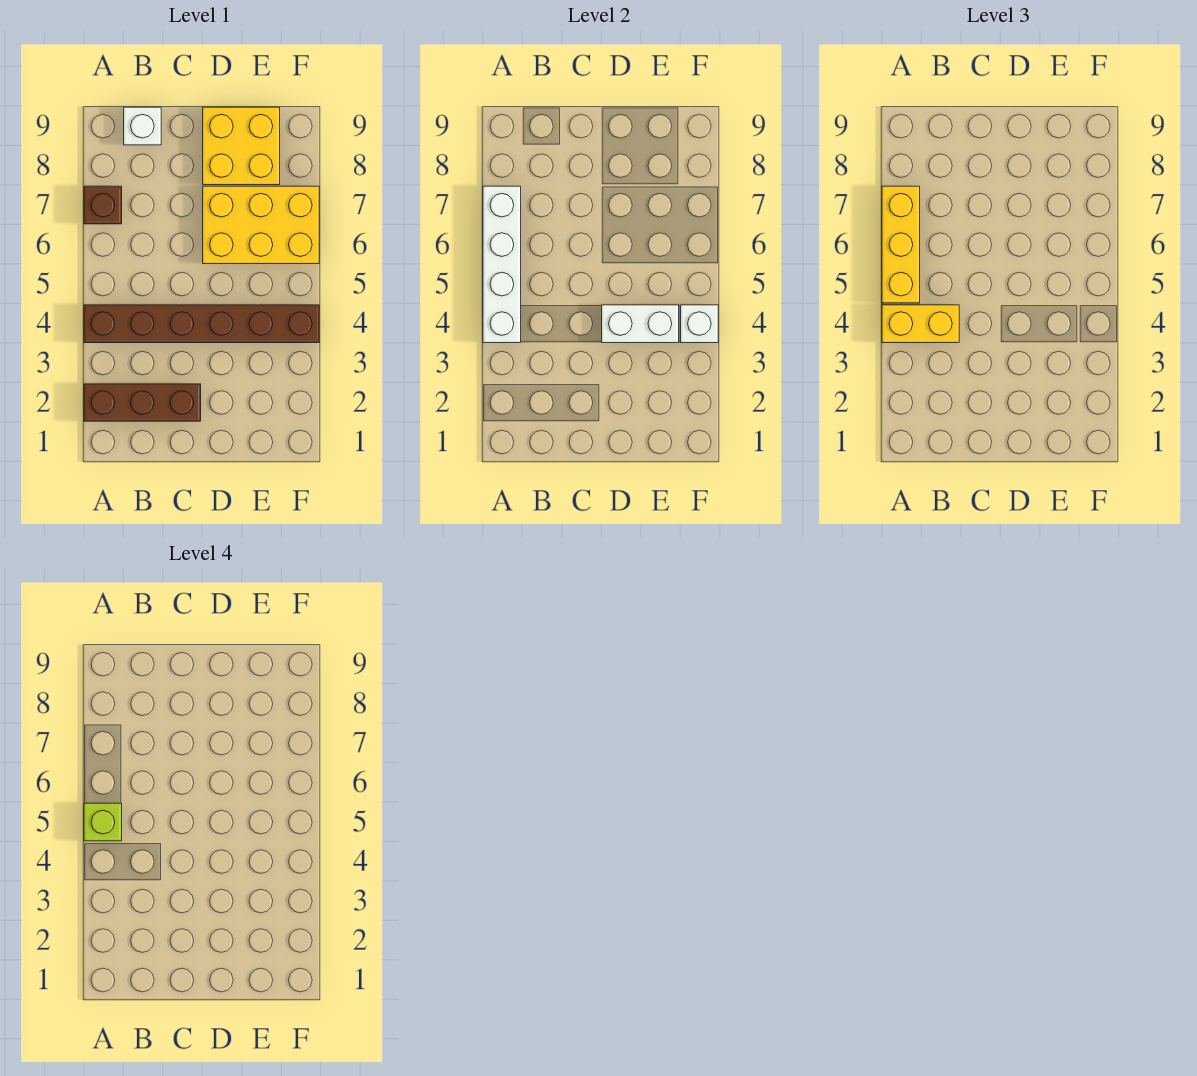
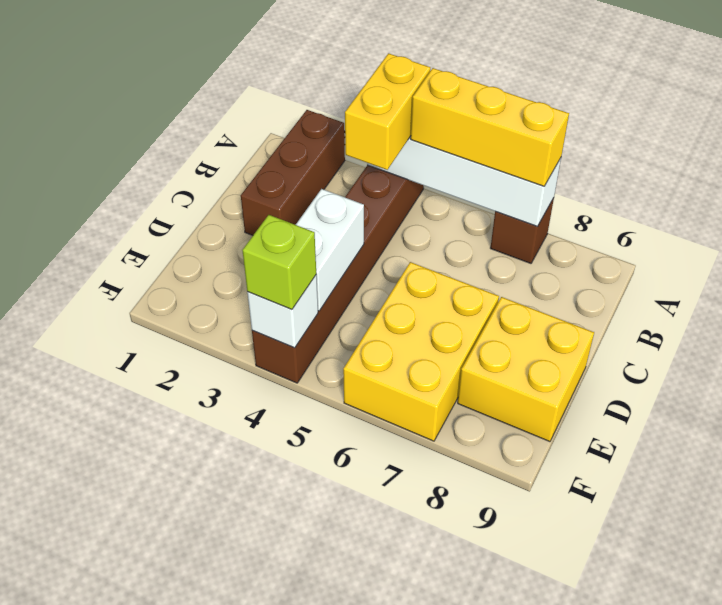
lime 1x1 brick [84,803,122,841] -> lime 1x1 brick moved to [242,215,316,310]
white 1x1 brick [124,107,161,145] -> none

